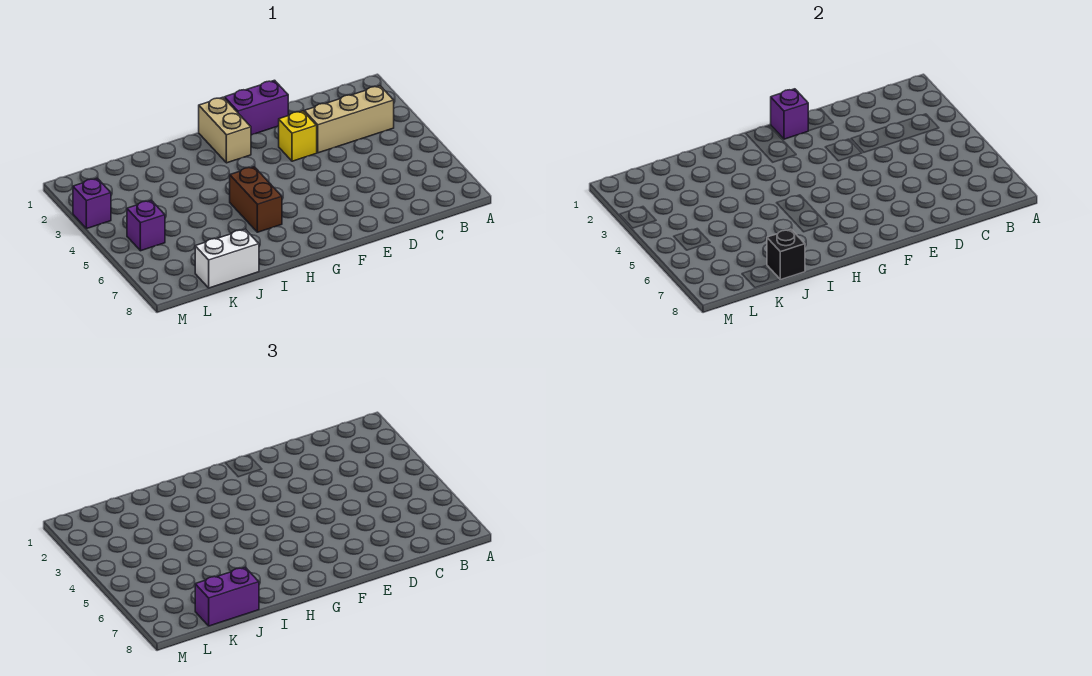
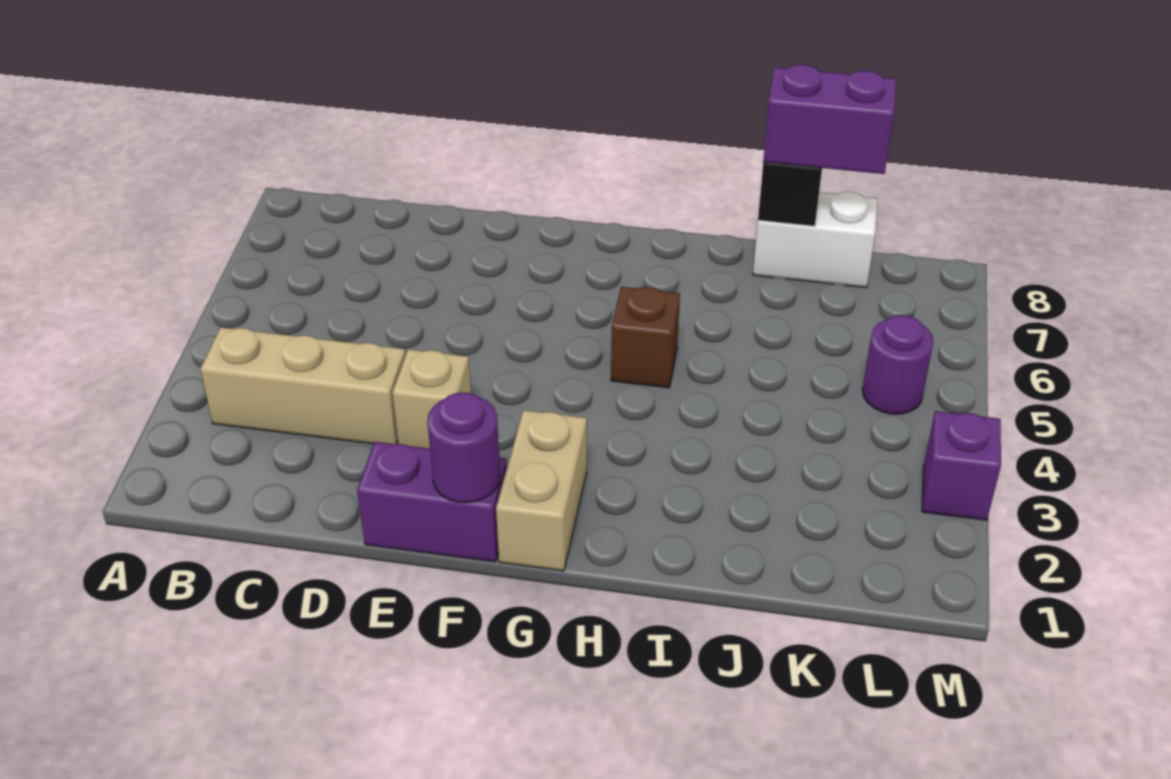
yellow 1x1 brick [279,111,317,161] -> tan 1x1 brick [393,349,471,449]
purple 1x1 brick [771,89,808,139] -> purple 1x1 round brick [428,392,500,502]
brown 1x2 brick [230,167,282,232] -> brown 1x1 brick [611,287,680,388]
purple 1x1 brick [127,200,165,251] -> purple 1x1 round brick [862,315,934,414]

